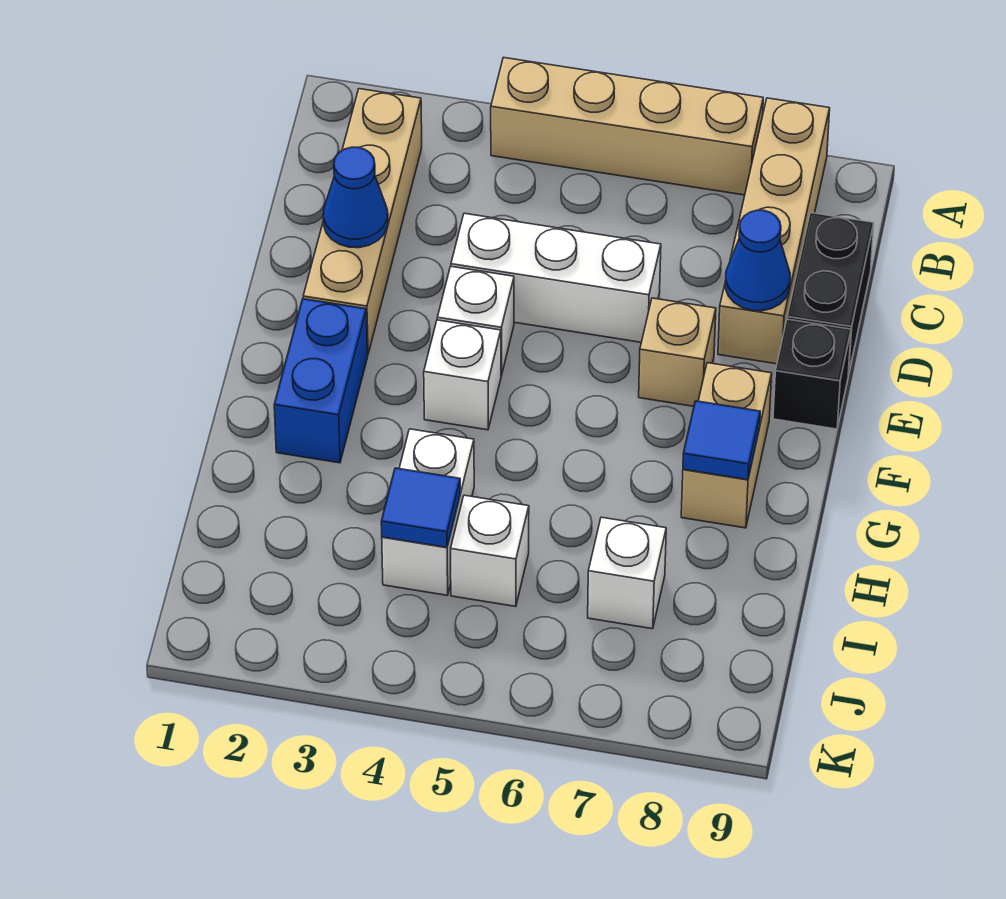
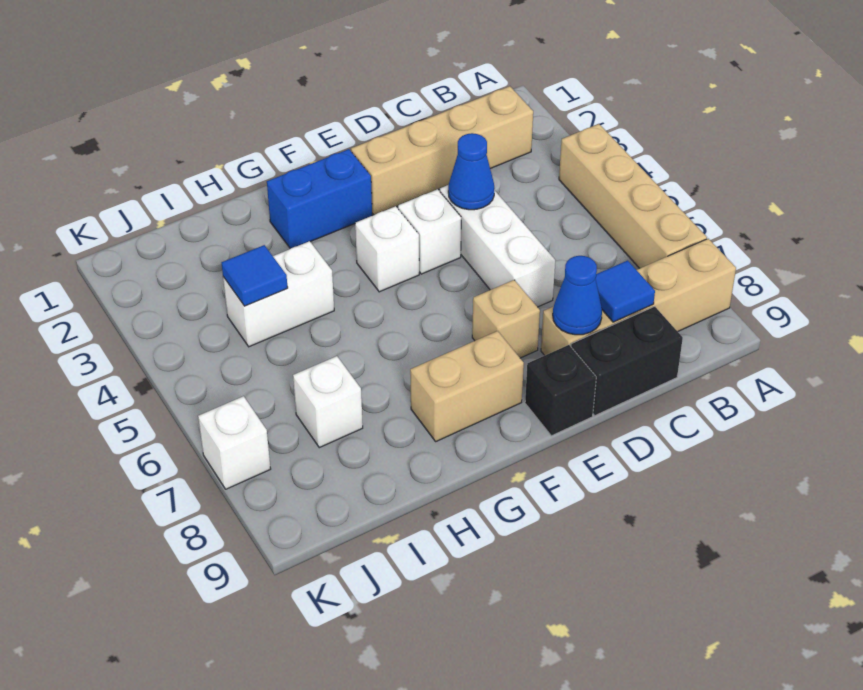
blue 1x1 cone [323,147,388,248] -> blue 1x1 cone moved to [448,133,494,210]
blue 1x1 tile [683,401,760,480] -> blue 1x1 tile moved to [595,261,655,322]
white 1x1 brick [451,495,529,607] -> white 1x1 brick moved to [198,396,271,489]

